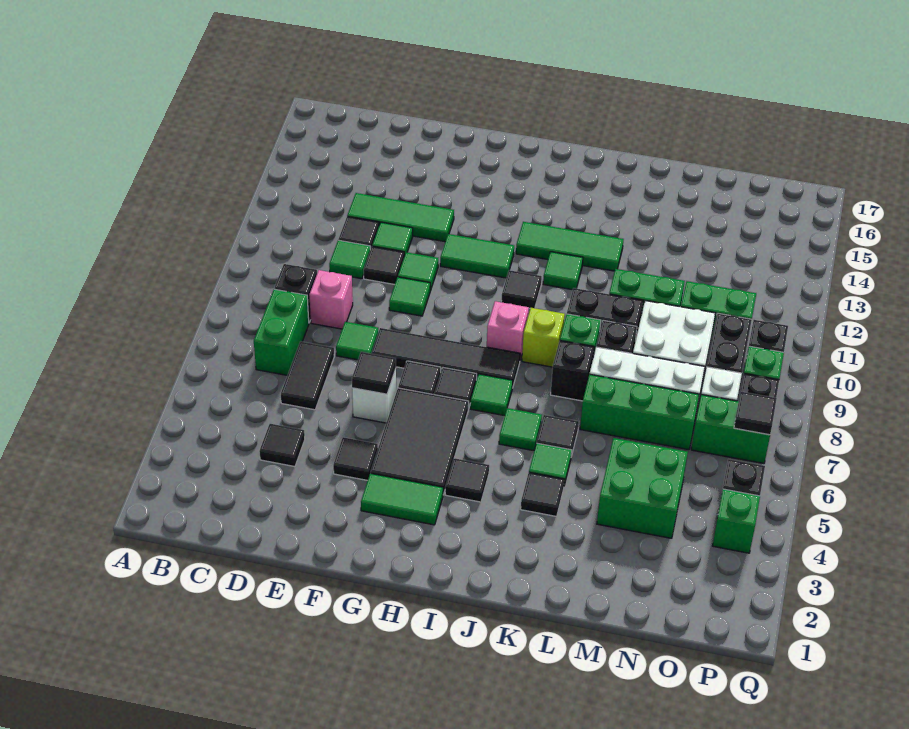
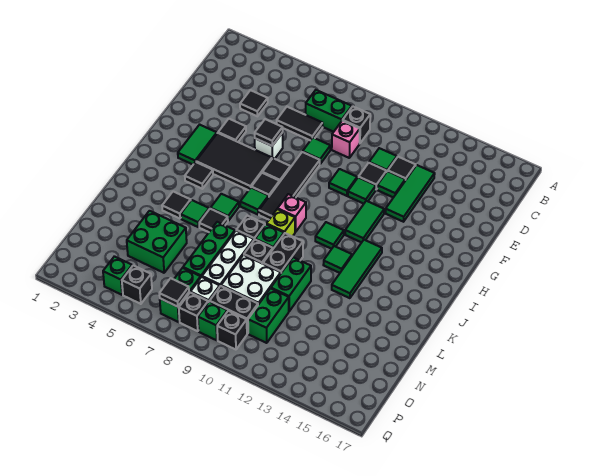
black 1x1 tile [501,270,542,308] -> green 1x1 tile [315,222,344,249]

